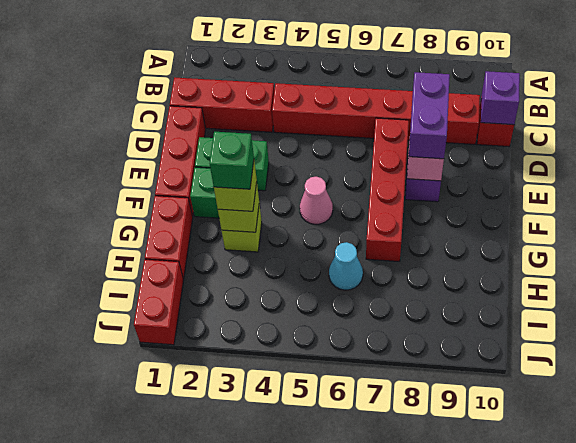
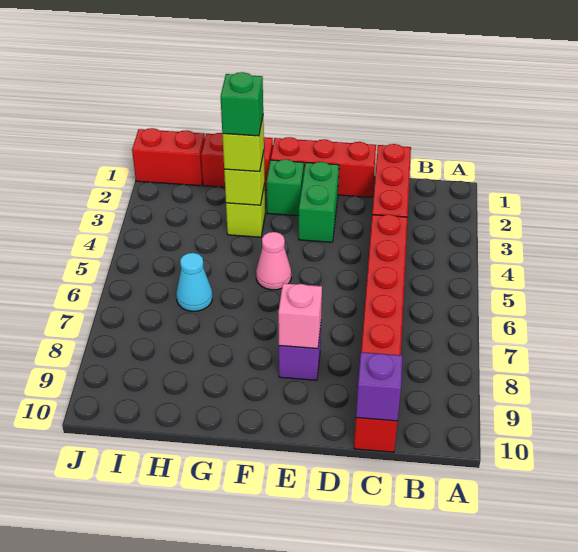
red 1x4 brick [366,118,409,262] -> none
purple 1x2 brick [409,72,450,159] -> none

